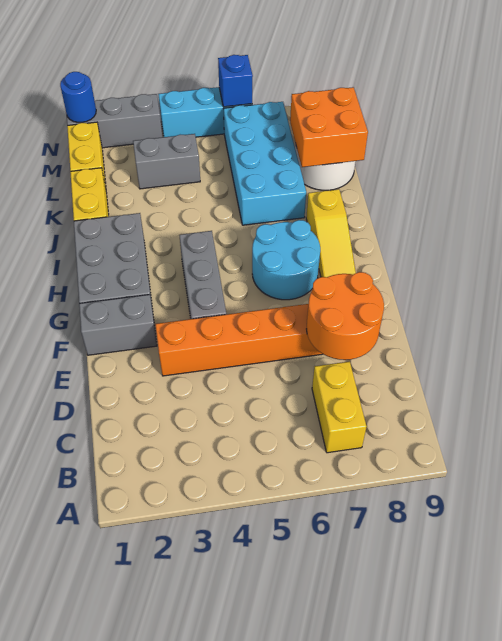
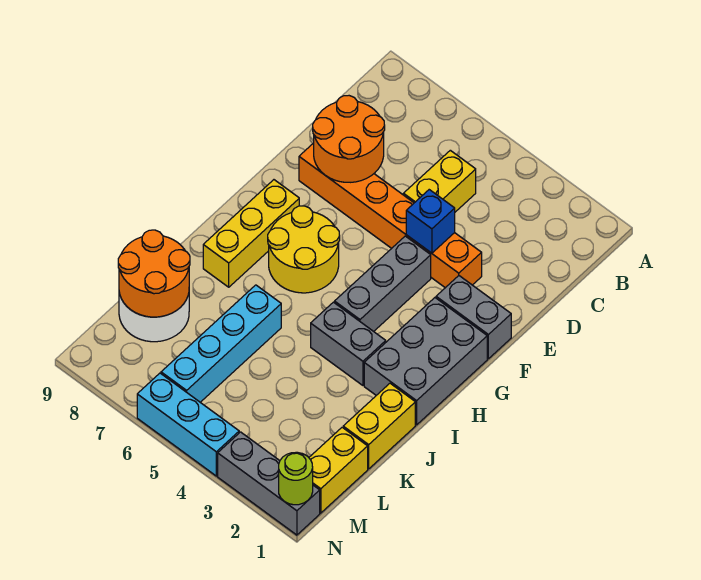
yellow 1x2 brick [312,361,367,453] -> yellow 1x2 brick moved to [403,150,476,212]
cyan 2x2 round brick [252,220,320,300] -> yellow 2x2 round brick [268,206,340,293]
yellow 1x3 slope [306,189,356,277] -> yellow 1x3 brick [203,180,299,287]
cyan 2x4 brick [224,102,306,225] -> cyan 1x4 brick [161,285,281,402]
orange 2x2 brick [290,87,368,167] -> orange 2x2 round brick [118,230,190,317]
grey 1x2 brick [133,134,200,189] -> grey 1x2 brick moved to [311,302,386,385]
blue 1x1 round brick [60,72,96,122] -> lime 1x1 round brick [279,452,313,505]
blue 1x1 brick [218,55,253,107] -> blue 1x1 brick moved to [406,190,455,253]

